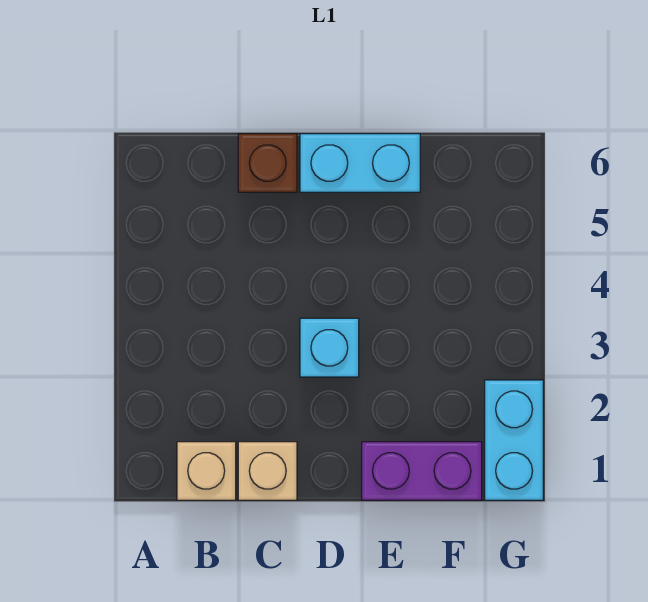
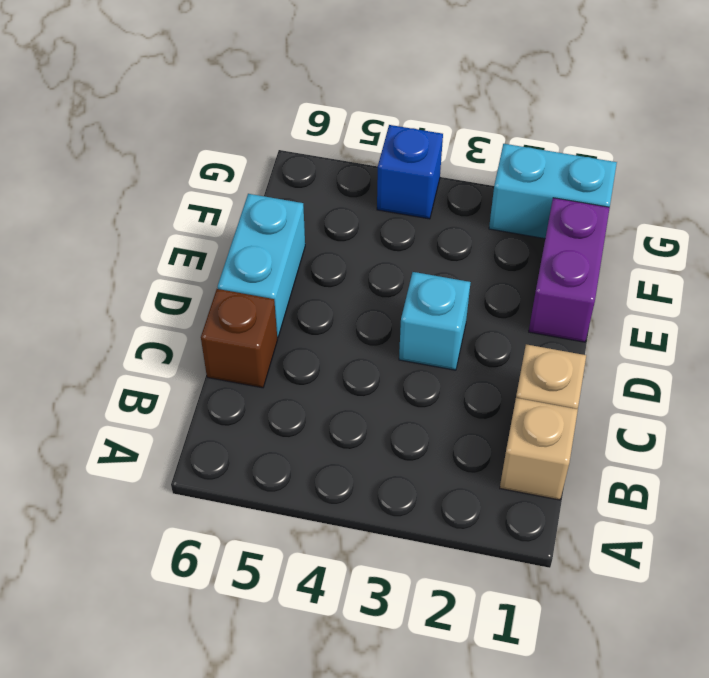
none -> blue 1x1 brick [377,125,443,219]

